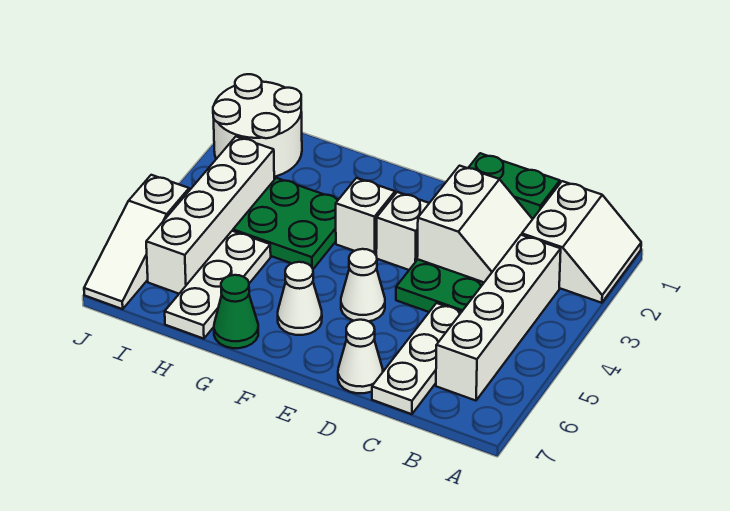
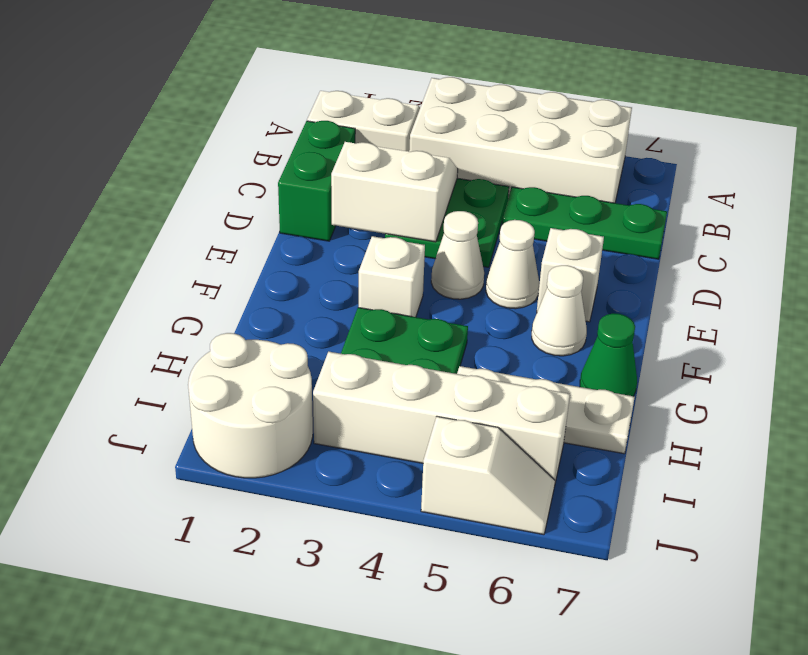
white 1x4 brick [436,235,561,401] -> white 2x4 brick [409,77,632,203]
white 1x3 plate [372,303,461,414] -> green 1x3 plate [502,187,667,259]
white 1x1 cone [338,320,383,393] -> white 1x1 cone moved to [431,211,484,299]
white 1x1 brick [376,192,429,270] -> white 1x1 brick moved to [537,228,604,322]
white 1x3 slope [84,175,189,309] -> white 1x2 slope [421,416,555,535]

